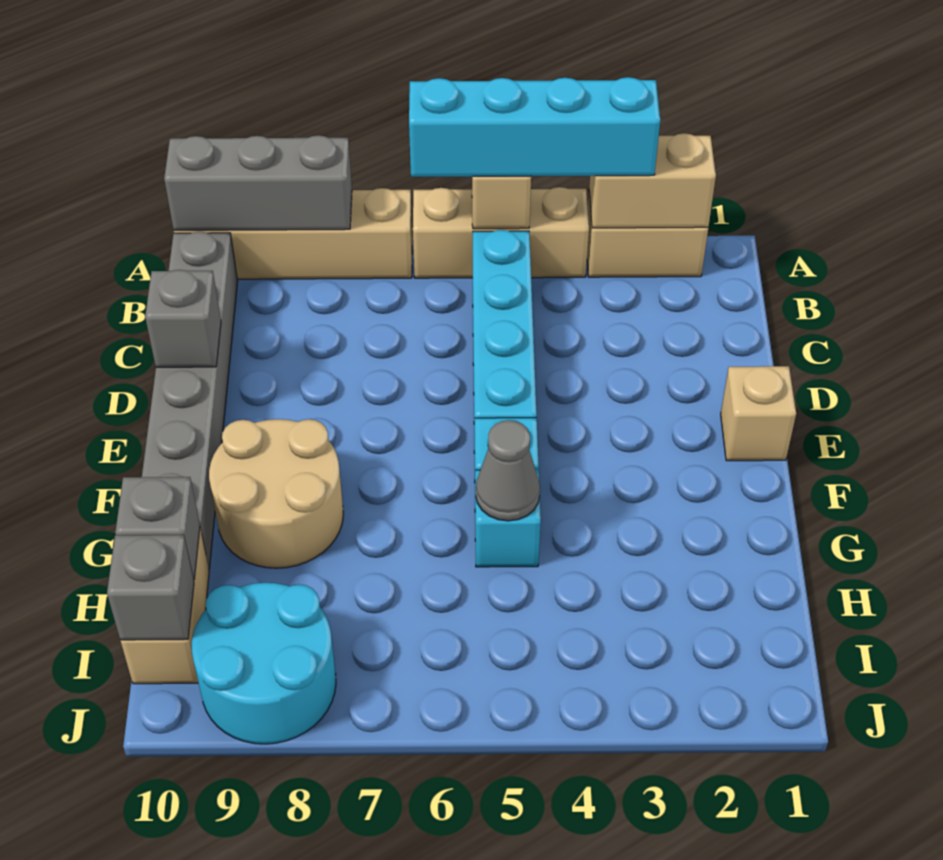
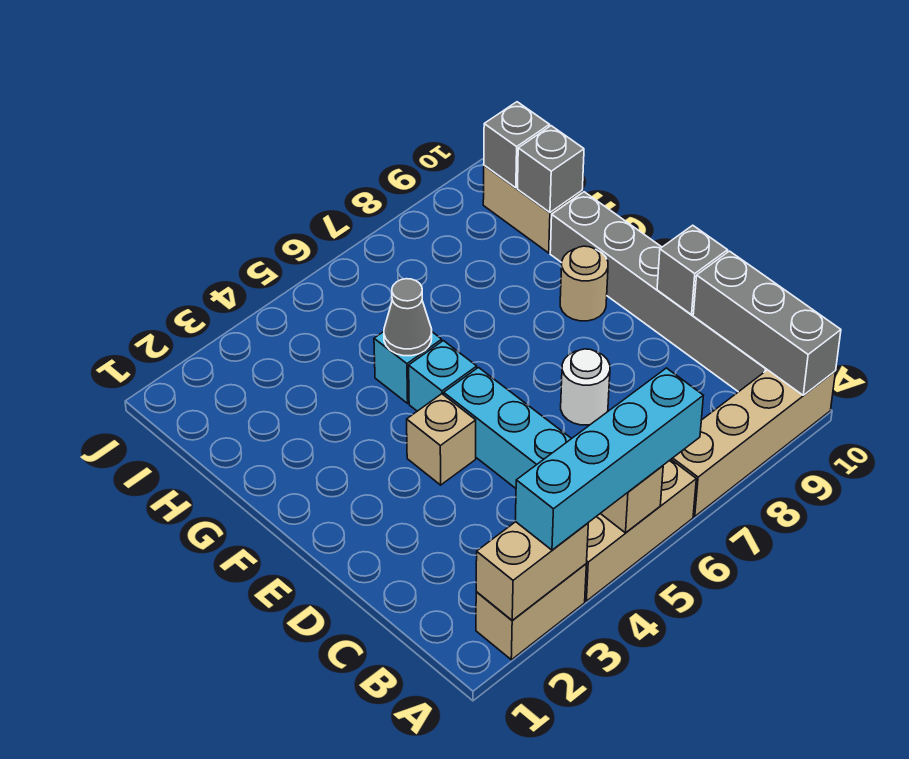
grey 1x3 brick [164,135,352,230] -> grey 1x3 brick turned to [693,251,841,395]
none -> white 1x1 round brick [561,349,610,425]
tan 1x1 brick [721,366,796,461] -> tan 1x1 brick moved to [407,394,476,485]
tan 2x2 round brick [209,419,343,568] -> tan 1x1 round brick [560,246,608,321]
cyan 2x2 round brick [192,583,336,744] -> none

